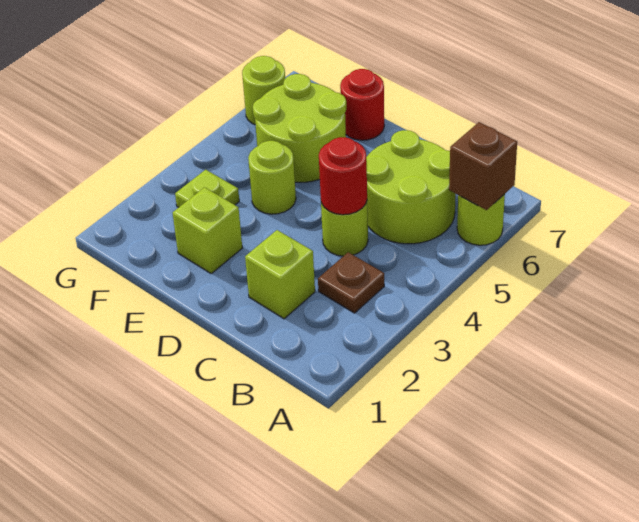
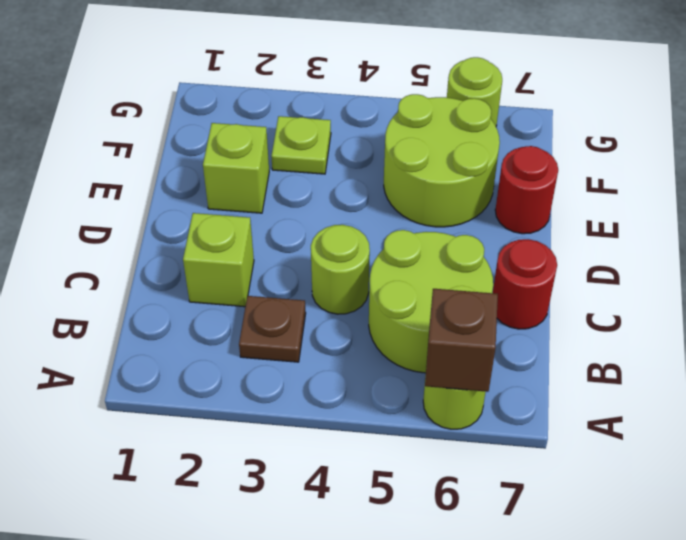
red 1x1 round brick [319,137,367,215] -> red 1x1 round brick moved to [493,239,557,329]
lime 1x1 round brick [248,141,296,214] -> none

